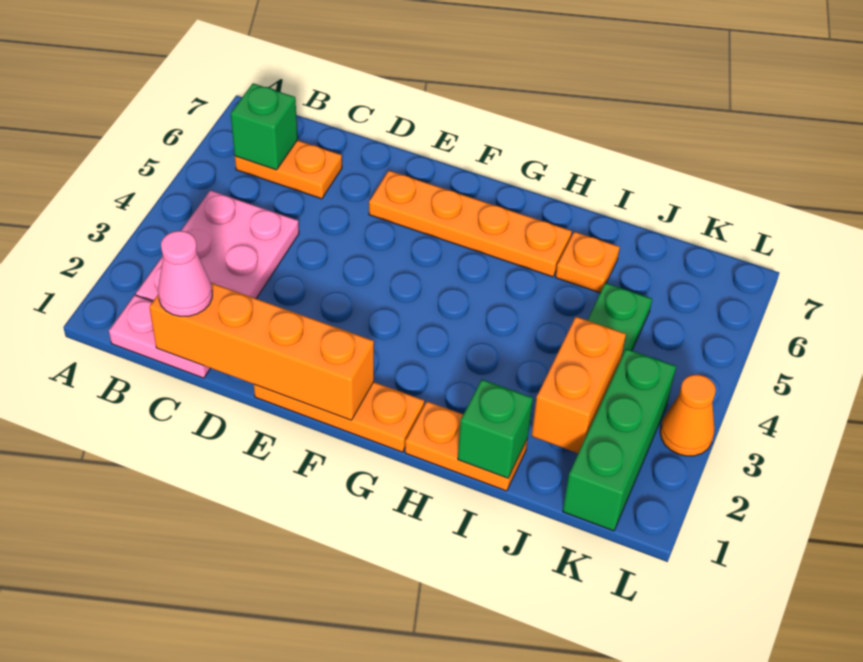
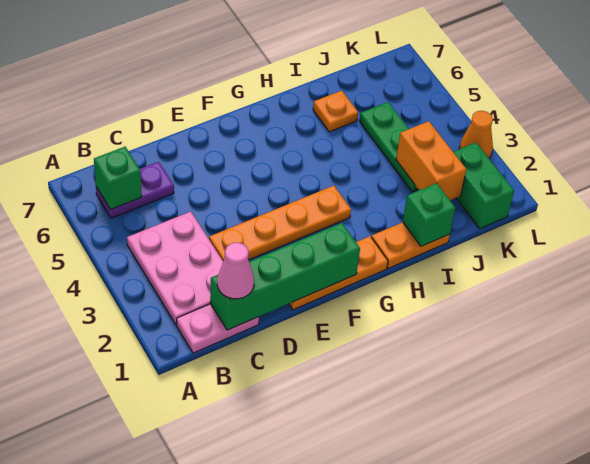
orange 1x2 plate [235,140,342,199] -> purple 1x2 plate [96,162,174,218]
orange 1x4 brick [149,283,374,420] -> green 1x4 brick [210,223,360,330]
orange 1x4 plate [369,171,572,277] -> orange 1x4 plate moved to [209,186,351,261]
green 1x3 brick [563,349,676,531] -> green 1x2 brick [454,143,514,229]

